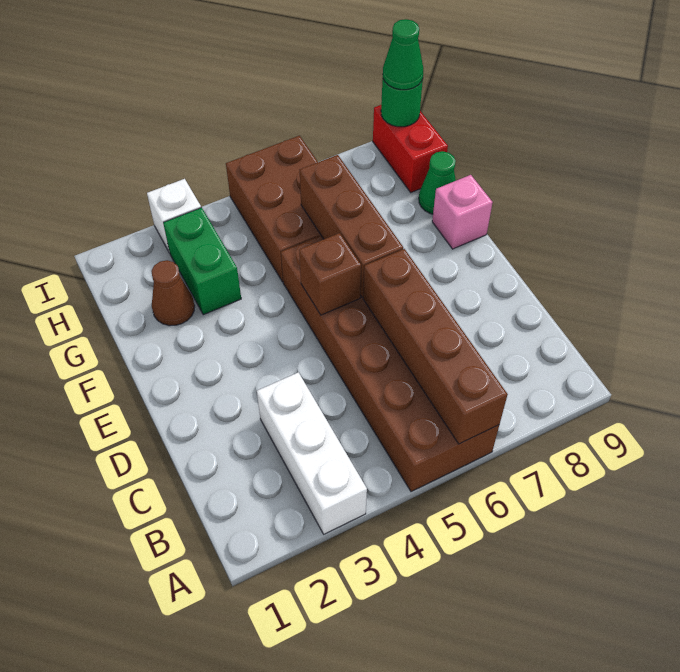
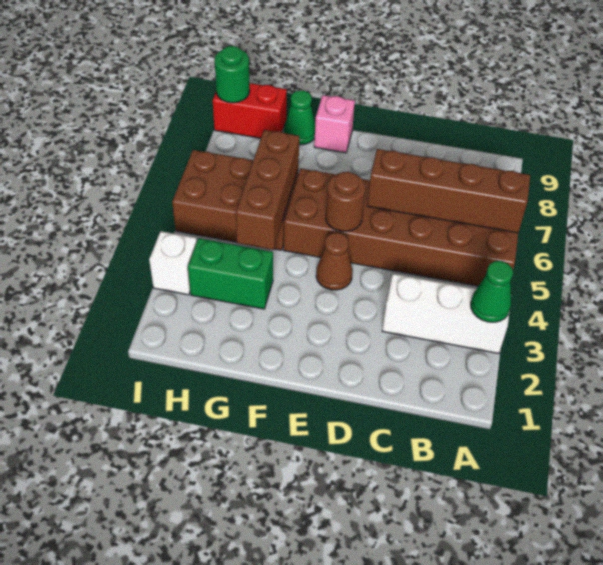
brown 1x1 brick [299,233,361,315] -> brown 1x1 round brick [326,172,365,232]
brown 1x3 brick [300,155,403,298] -> brown 1x3 brick turned to [236,130,299,250]
brown 1x1 cone [151,260,195,326] -> brown 1x1 cone moved to [316,233,353,290]
green 1x1 cone [383,19,423,90] -> green 1x1 cone moved to [471,261,513,322]

